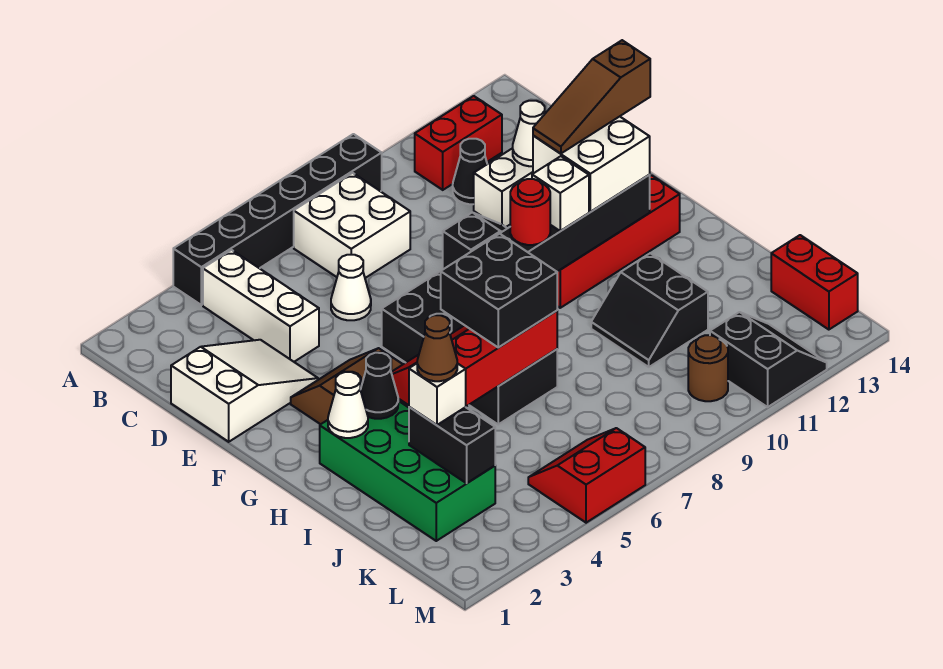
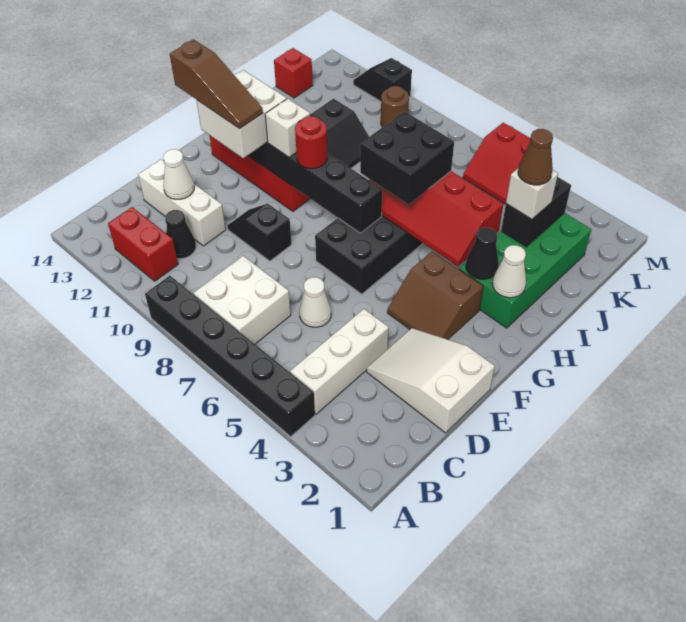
red 1x2 brick [771,235,858,330] -> red 1x1 brick [274,48,313,98]
black 2x2 slope [710,312,827,407] -> black 1x2 slope [353,58,412,101]

